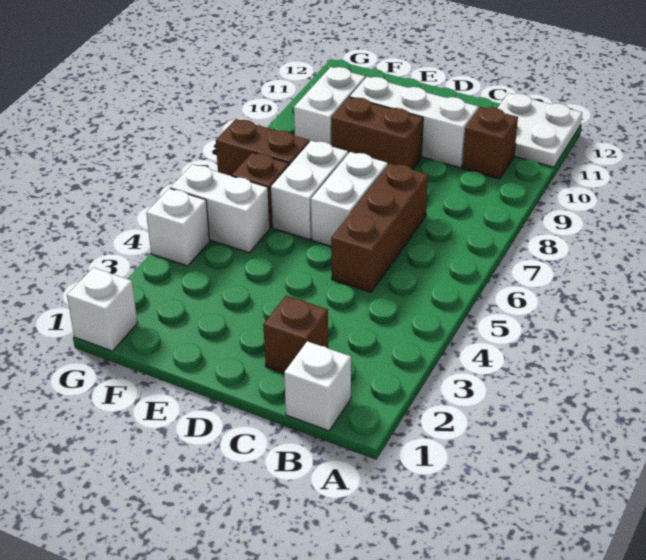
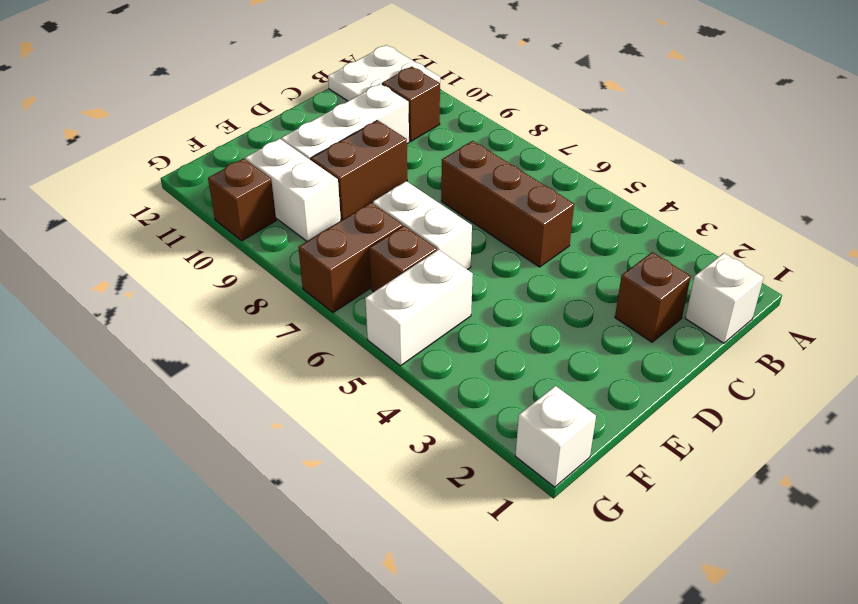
white 1x2 brick [311,152,388,246] -> none
white 1x1 brick [146,188,210,266] -> none
none -> brown 1x1 brick [208,158,276,241]

